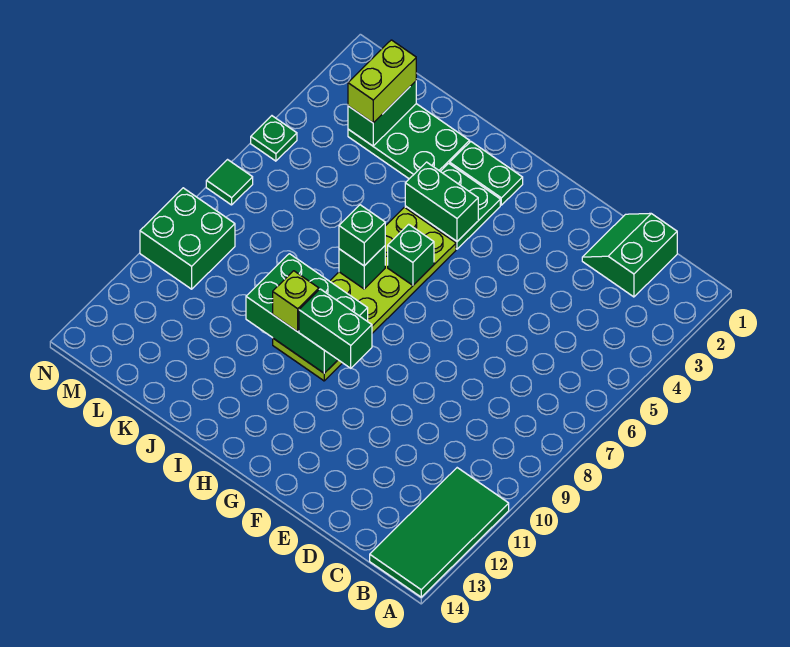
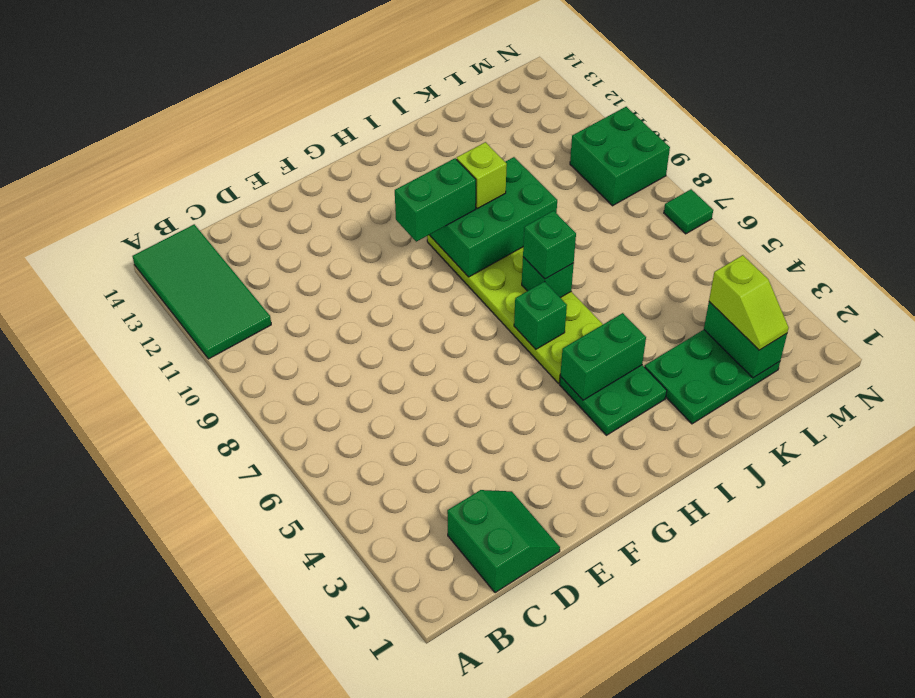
green 1x2 plate [450,142,523,205] -> none
lime 1x2 brick [348,40,416,123] -> lime 1x2 slope [709,255,789,350]
green 1x1 plate [251,116,297,161] -> none

